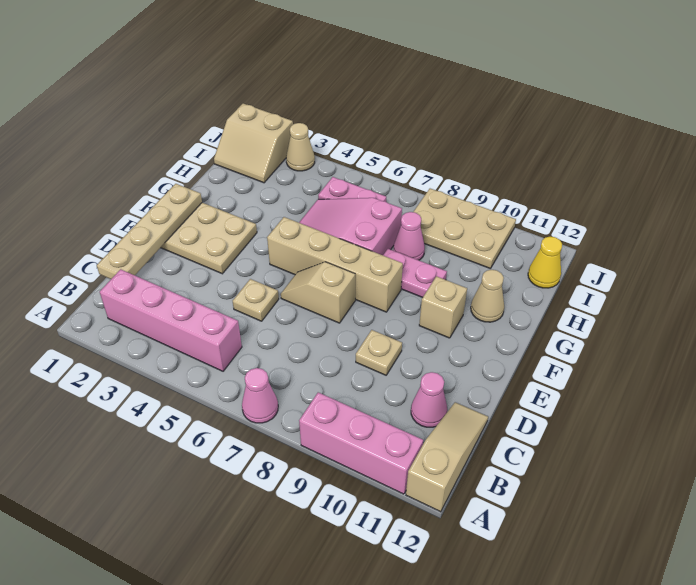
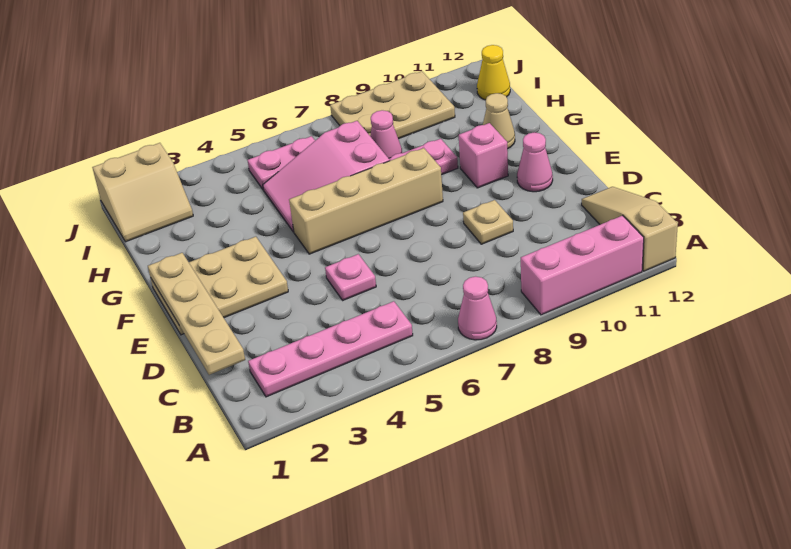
pink 1x4 brick [100,269,242,371] -> pink 1x4 plate [248,301,413,397]
pink 1x1 cone [411,372,447,427] -> pink 1x1 cone moved to [517,132,553,192]
tan 1x1 plate [233,279,279,321] -> pink 1x1 plate [325,254,376,300]
tan 1x2 slope [281,262,355,323] -> none
tan 1x1 brick [419,276,467,338] -> pink 1x1 brick [459,123,508,188]
tan 1x1 cone [286,123,315,171] -> none

